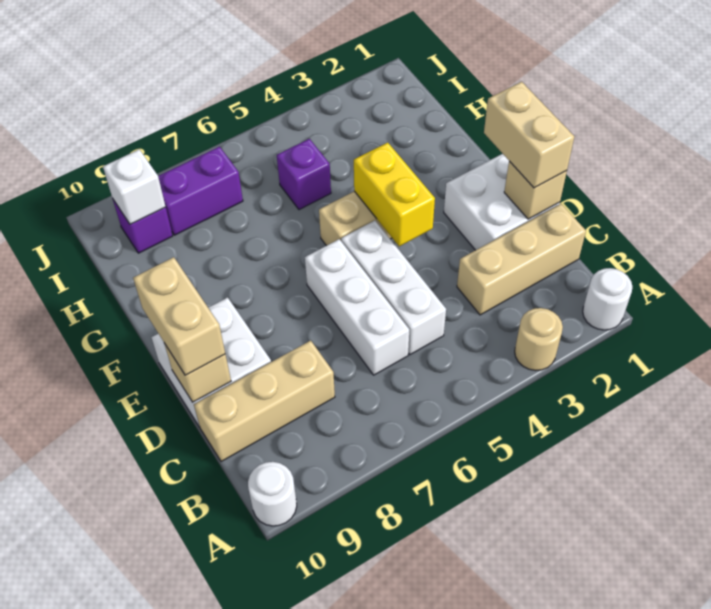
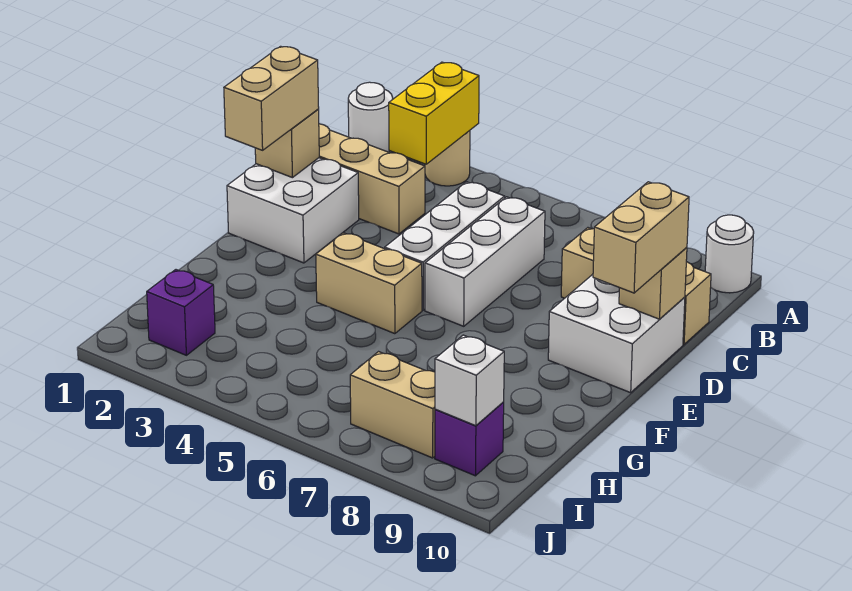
yellow 1x2 brick [354,143,435,246] -> yellow 1x2 brick moved to [389,62,479,164]
purple 1x1 brick [277,139,331,210] -> purple 1x1 brick moved to [147,270,215,355]
purple 1x2 brick [158,147,243,235] -> tan 1x2 brick [350,352,435,458]

